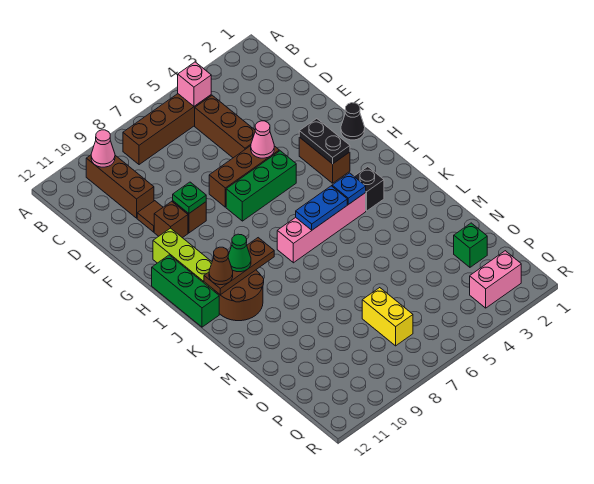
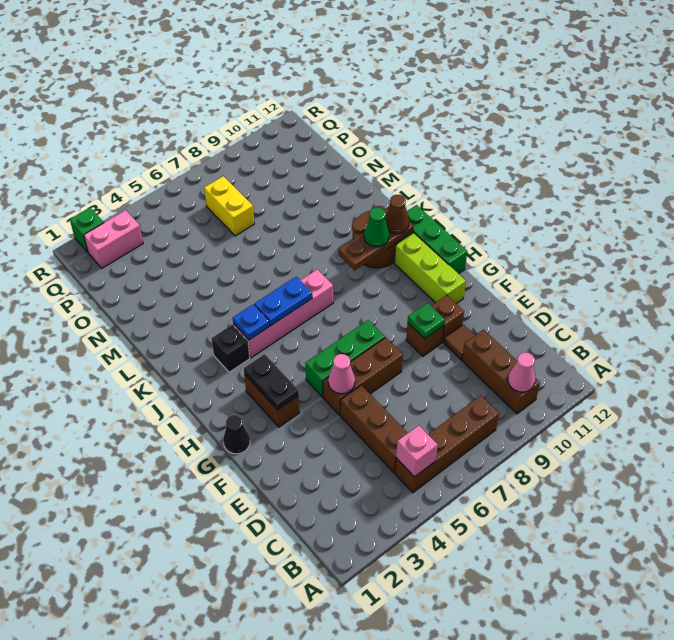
green 1x1 brick [454,223,487,267] -> green 1x1 brick moved to [70,208,104,252]

